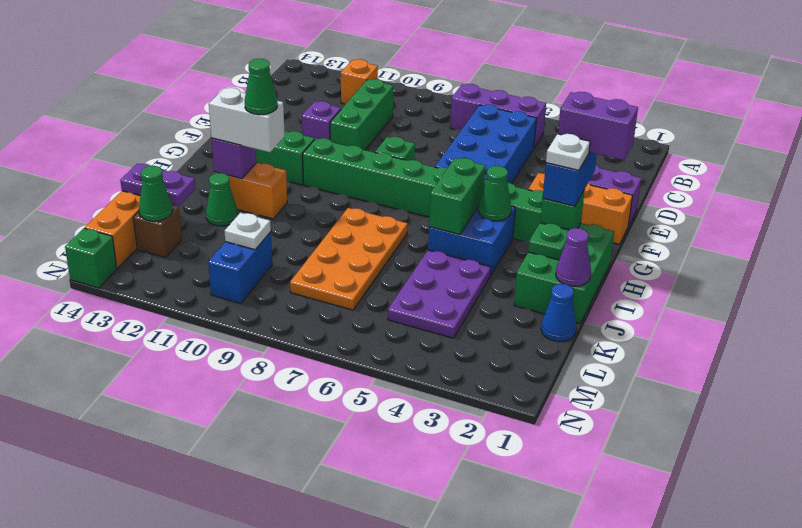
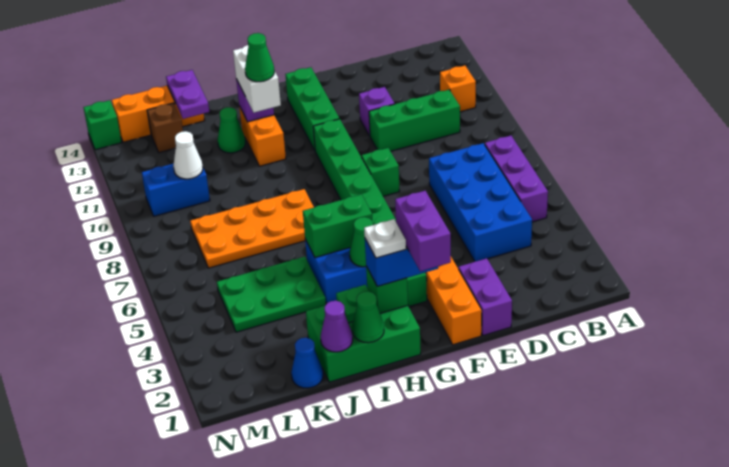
blue 2x4 brick [435,105,537,184] -> blue 2x4 brick turned to [429,143,532,261]
purple 2x3 plate [388,250,491,338] -> green 2x3 plate [217,257,326,332]
white 1x1 plate [225,213,271,250] -> white 1x1 cone [173,131,203,179]
green 1x1 cone [139,166,173,221] -> green 1x1 cone moved to [352,291,384,343]

